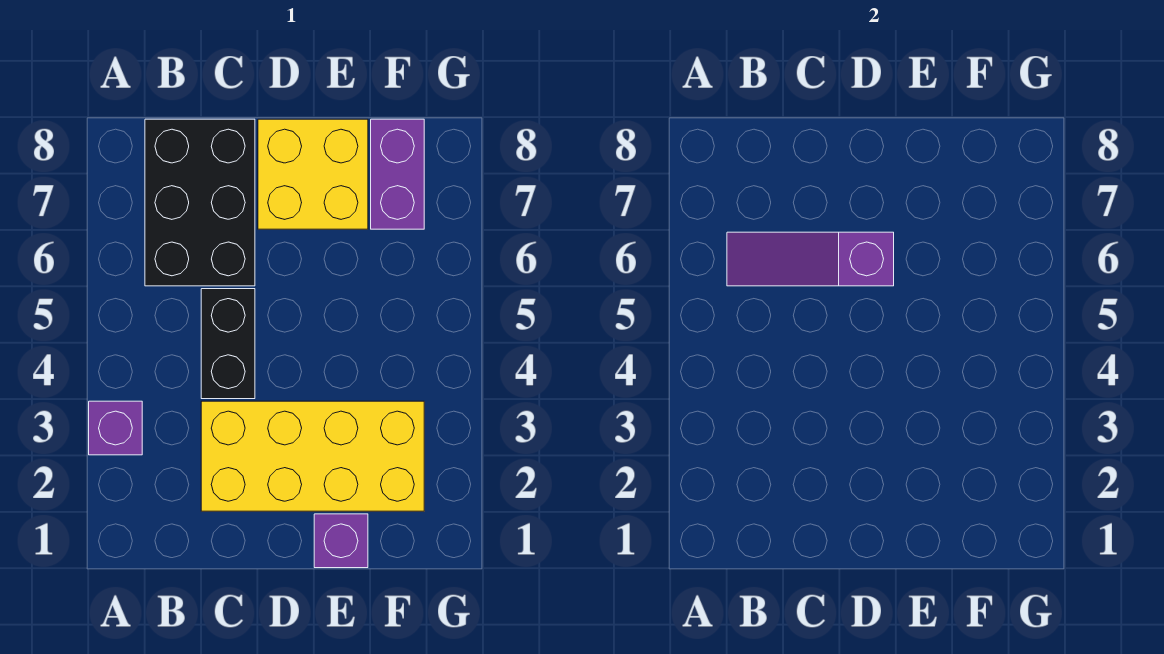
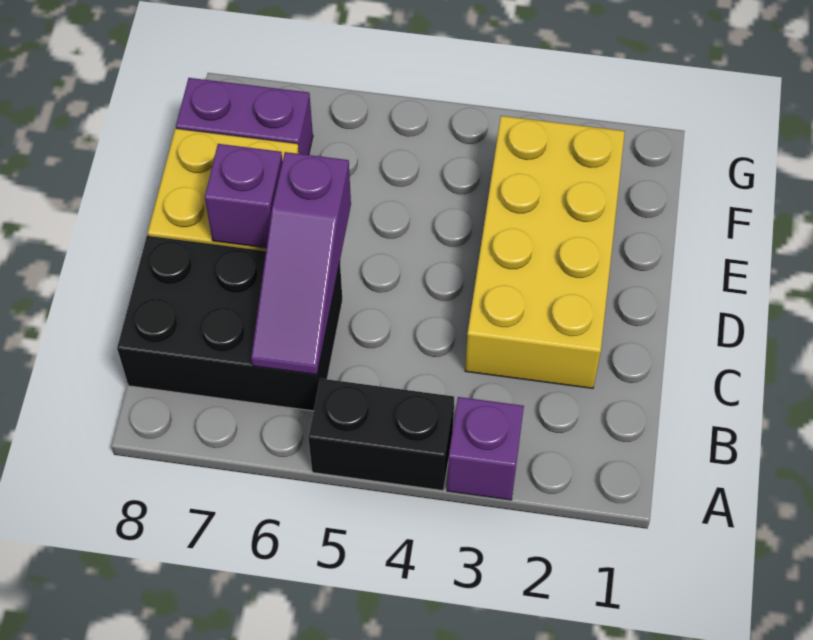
black 1x2 brick [201,289,255,399] -> black 1x2 brick moved to [308,378,454,491]
purple 1x1 brick [314,514,368,568] -> purple 1x1 brick moved to [205,144,283,248]

